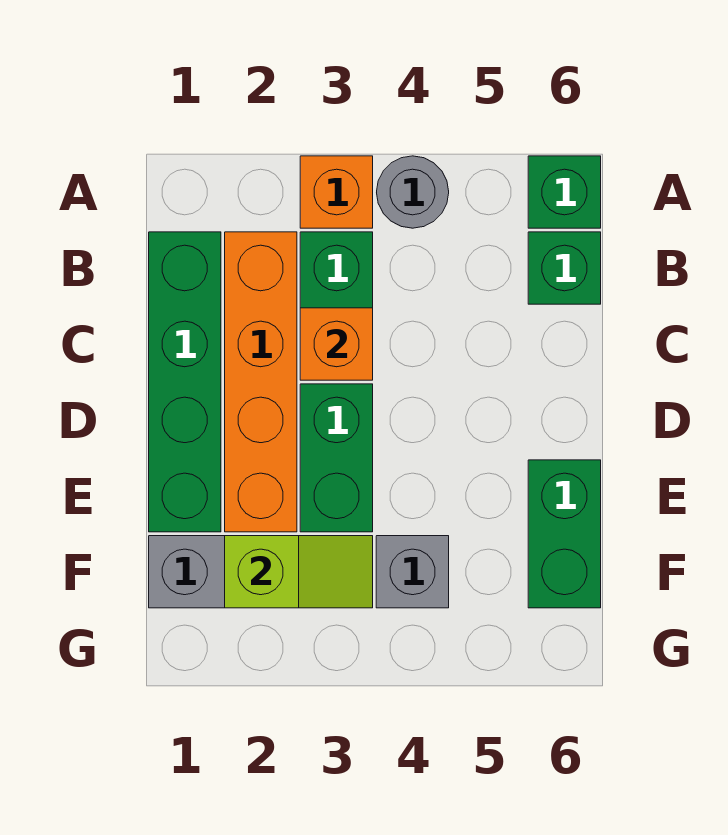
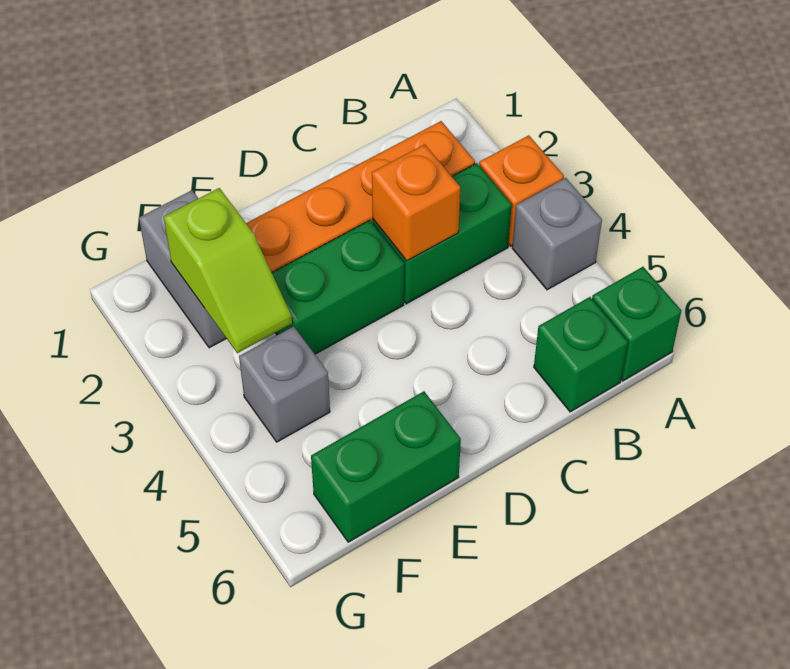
grey 1x1 round brick [377,156,449,228] -> grey 1x1 brick [512,178,602,290]
green 1x4 brick [149,232,221,532] -> none

